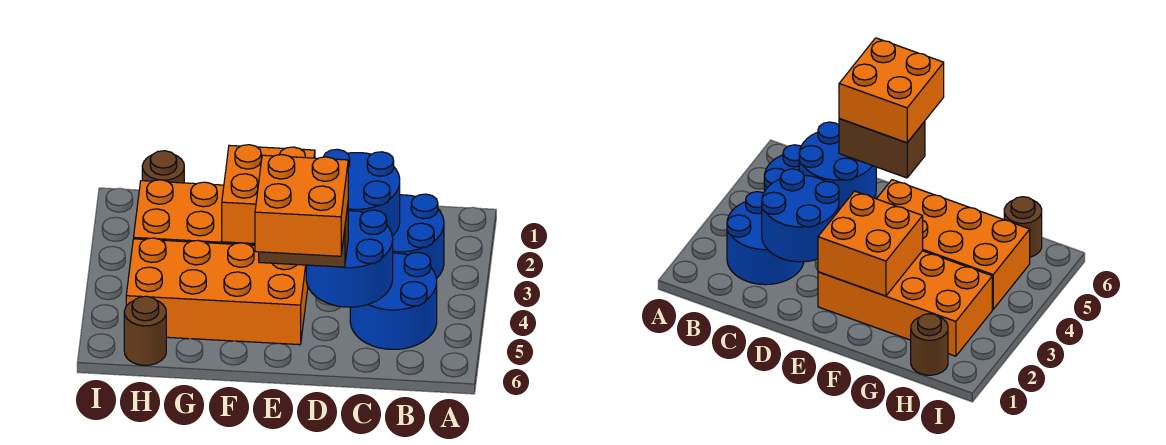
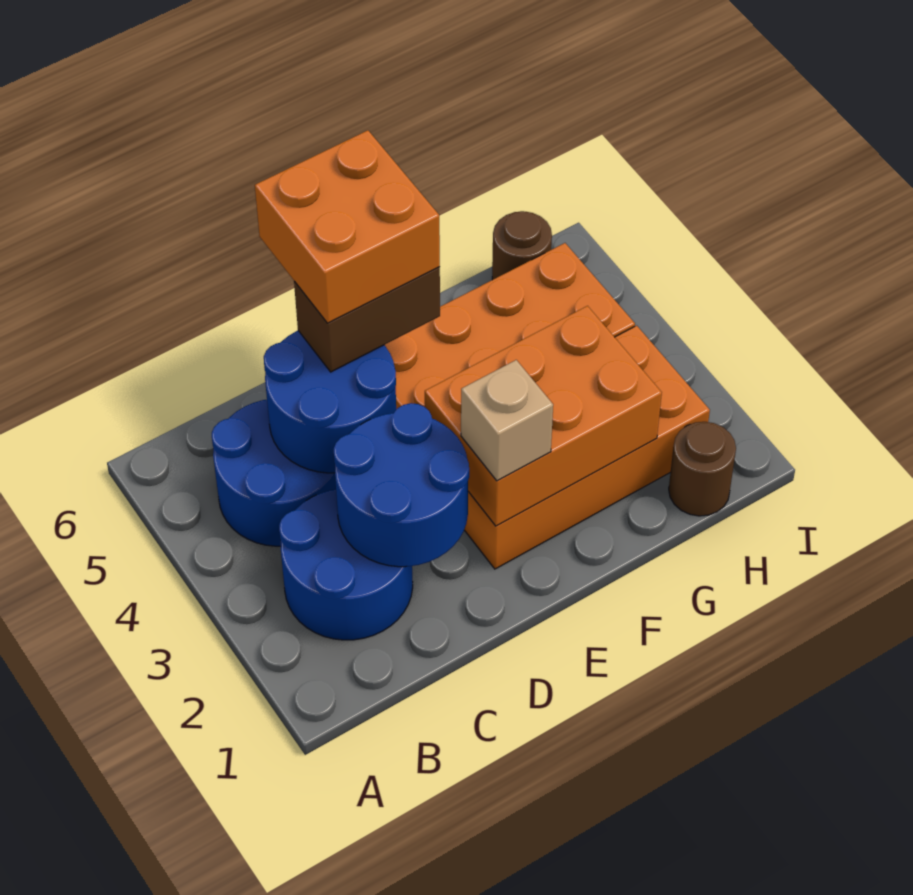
orange 2x2 brick [222,145,315,244] -> orange 2x3 brick [425,306,662,526]
none -> tan 1x1 brick [461,360,553,481]

